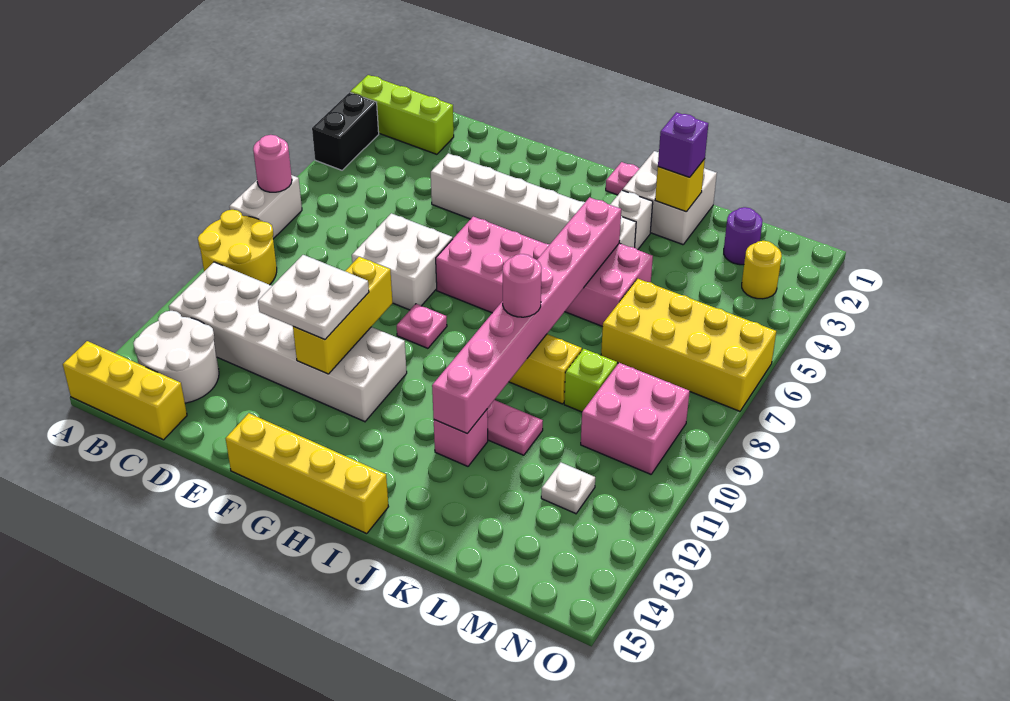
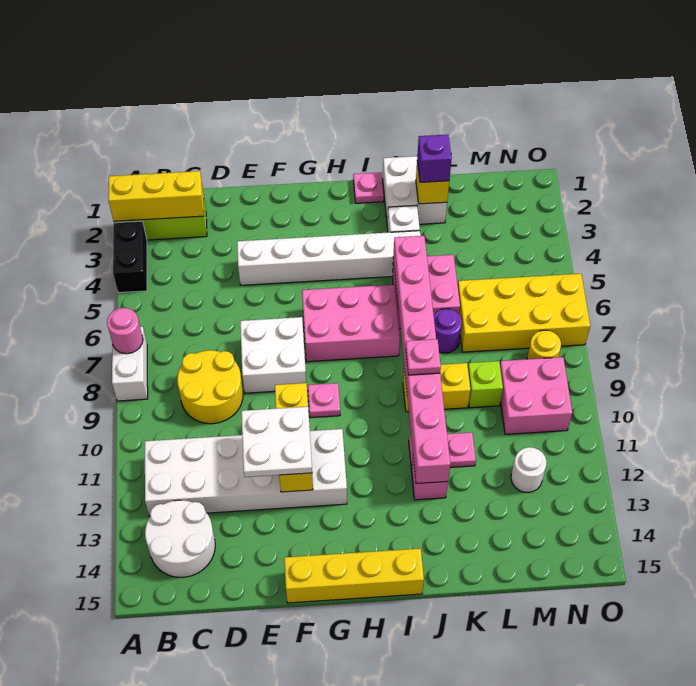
yellow 2x2 round brick [198,210,277,285] -> yellow 2x2 round brick moved to [177,350,243,424]
yellow 1x3 brick [63,341,187,440] -> yellow 1x3 brick moved to [108,171,204,221]
pink 1x1 round brick [503,254,542,317] -> pink 1x1 plate [406,339,441,375]
purple 1x1 round brick [724,207,762,265] -> purple 1x1 round brick moved to [434,309,462,353]
white 1x1 plate [541,463,595,514] -> white 1x1 round brick [511,447,547,493]
yellow 1x1 round brick [742,241,782,299] -> yellow 1x1 round brick moved to [527,330,561,359]

